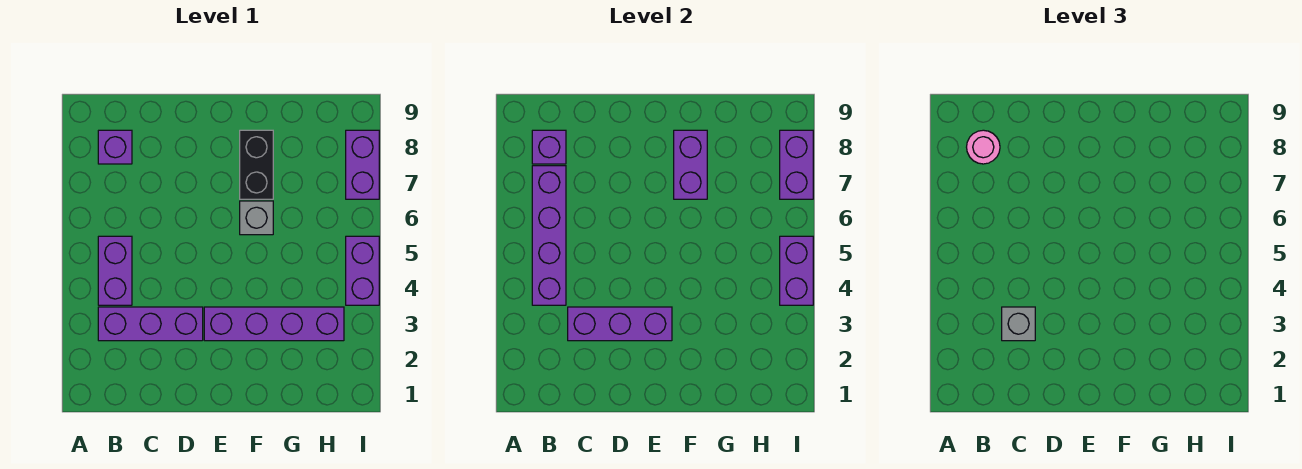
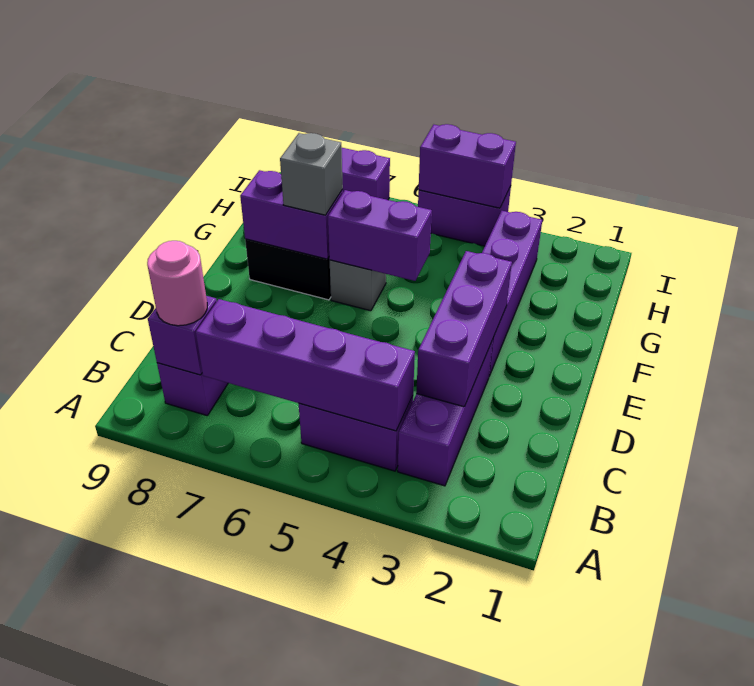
grey 1x1 brick [1002,307,1035,341] -> grey 1x1 brick moved to [280,133,343,215]
purple 1x2 brick [780,130,813,199] -> purple 1x2 brick moved to [328,190,432,281]

